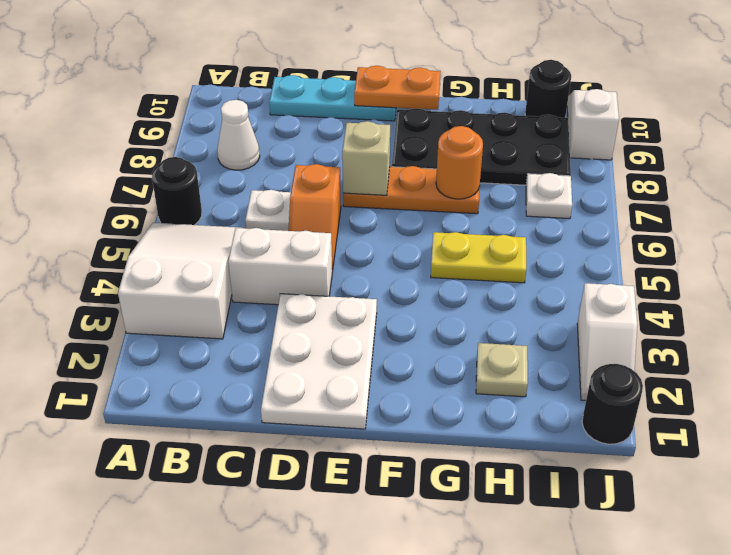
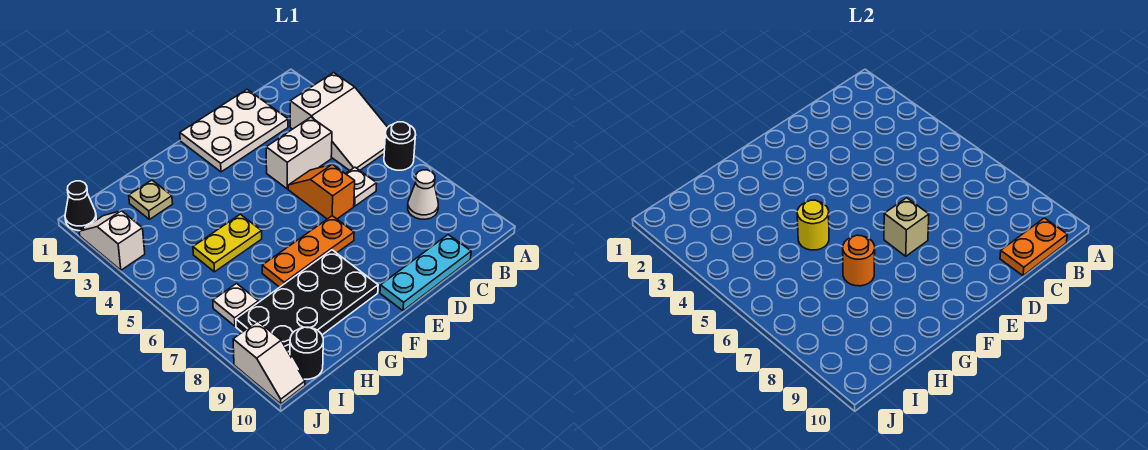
white 2x3 plate [261,294,377,429] -> white 2x3 plate turned to [180,90,288,172]
orange 1x2 plate [354,66,440,110] -> orange 1x2 plate moved to [1000,218,1067,276]
none -> yellow 1x1 round brick [797,200,829,250]
black 1x1 round brick [582,364,643,444] -> black 1x1 cone [65,181,96,231]

